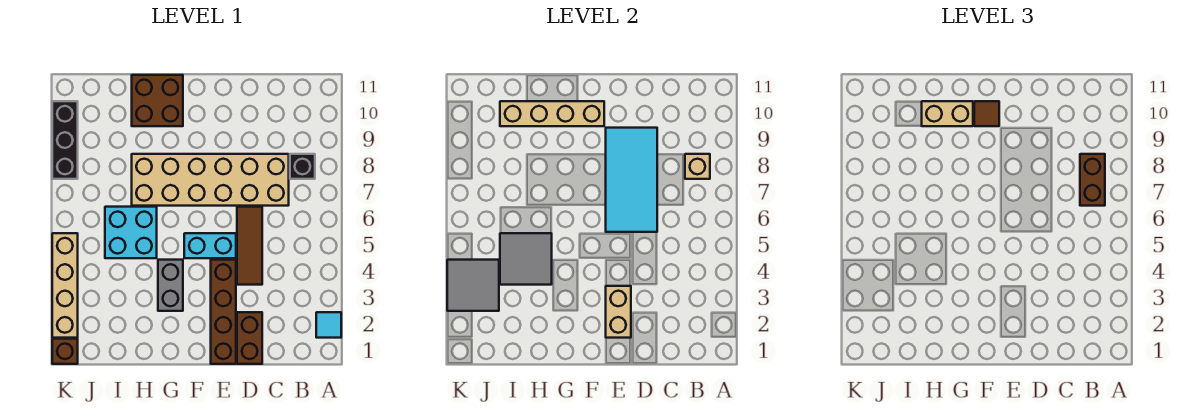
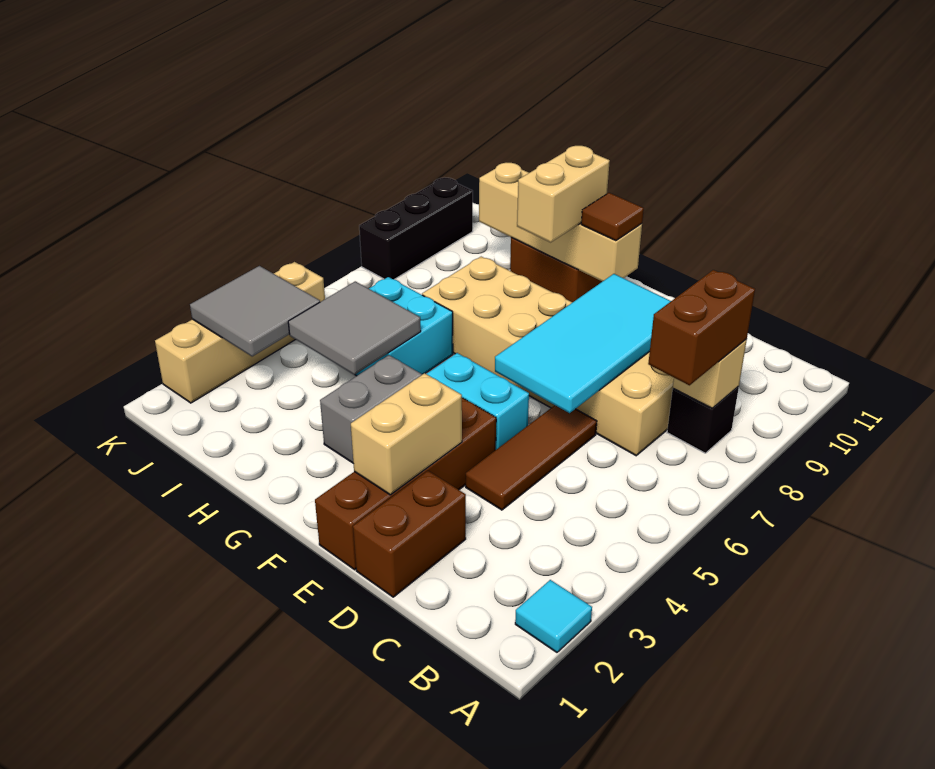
tan 1x2 brick [922,101,973,126] -> tan 1x2 brick turned to [517,146,610,242]
brown 1x1 brick [52,339,78,364] -> none

